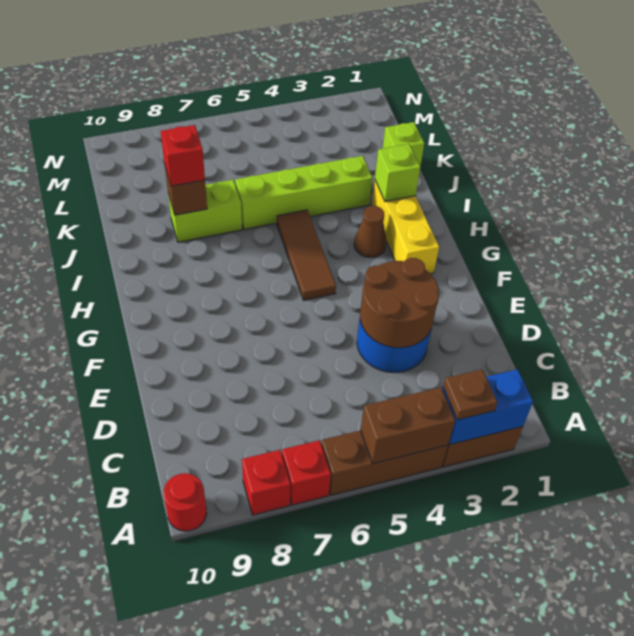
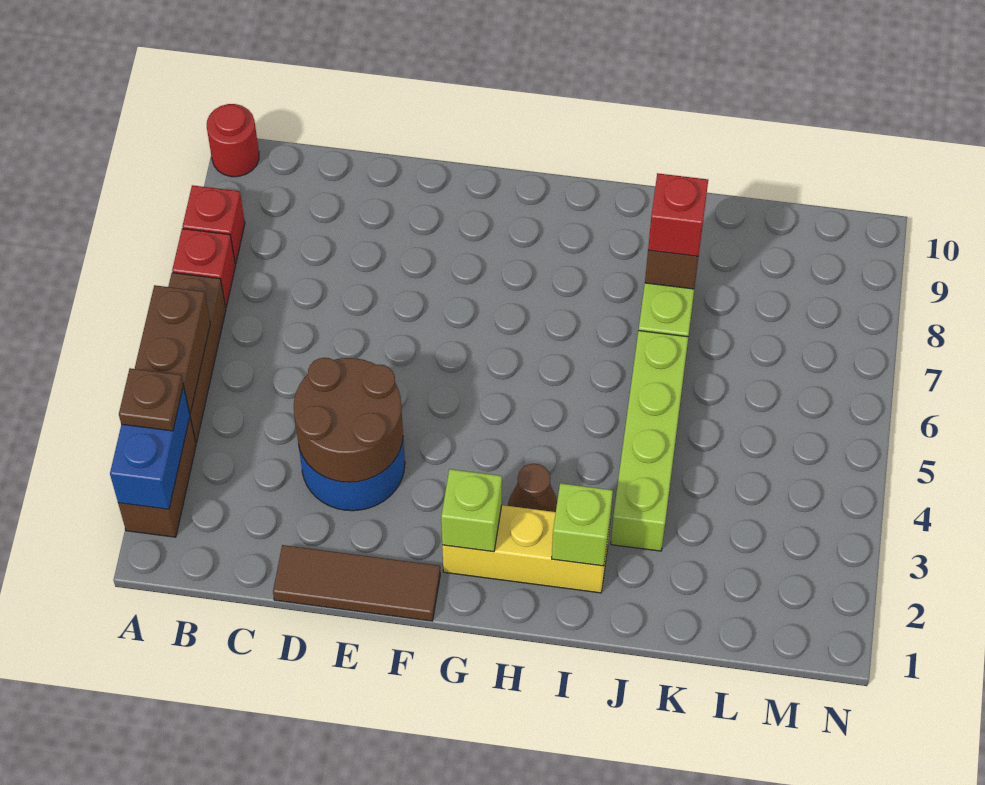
brown 1x3 tile [277,210,336,300] -> brown 1x3 tile moved to [273,545,440,621]
lime 1x1 brick [383,122,424,166] -> lime 1x1 brick moved to [441,469,502,552]

